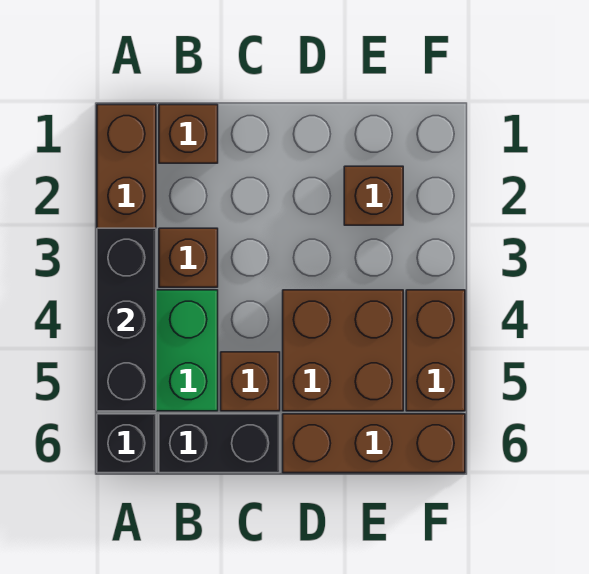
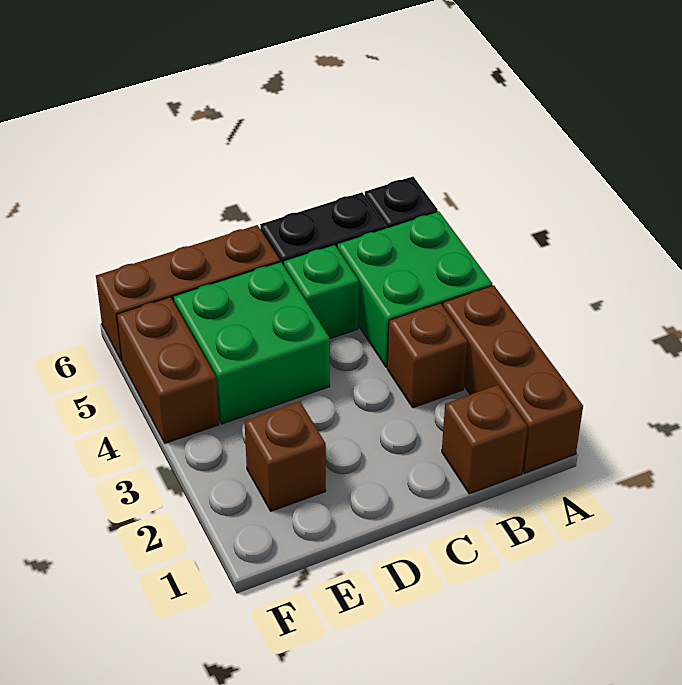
black 1x3 brick [97,228,156,411] -> none
brown 1x1 brick [221,352,280,411] -> green 1x1 brick [284,245,359,339]
brown 2x2 brick [283,290,403,411] -> green 2x2 brick [173,262,330,424]

